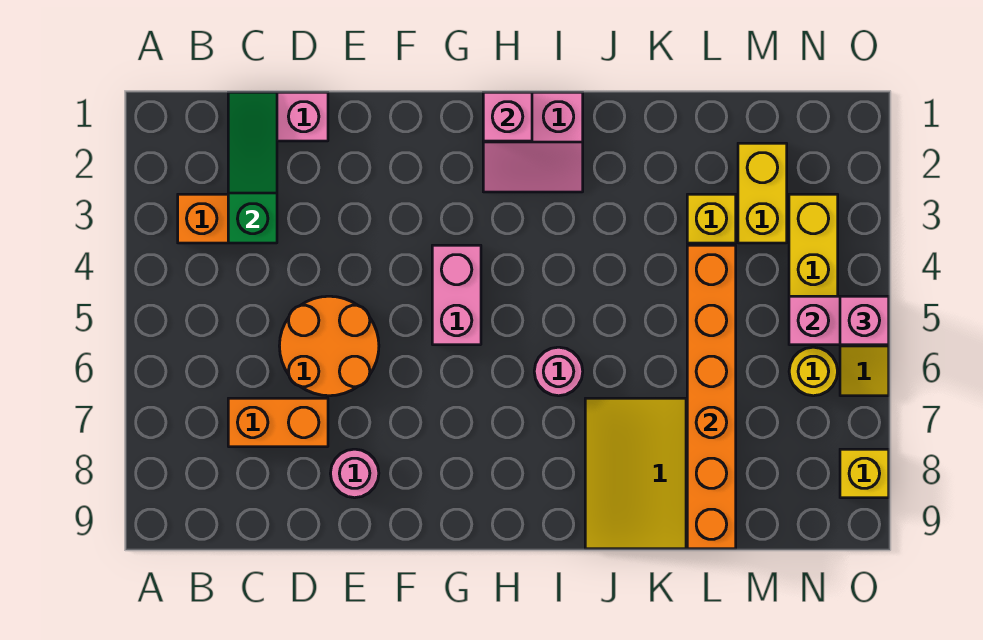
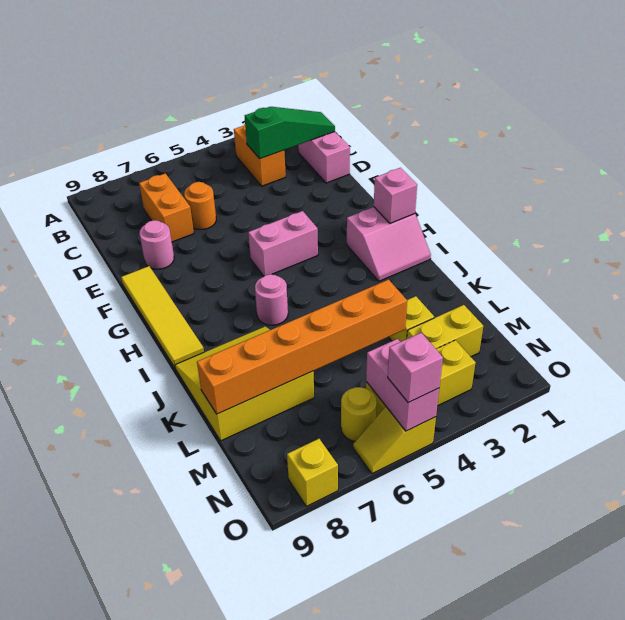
orange 2x2 round brick [279,296,379,396] -> orange 1x1 round brick [184,182,216,230]
none -> yellow 1x4 tile [121,266,204,368]
pink 2x2 slope [483,92,583,192] -> pink 2x2 slope turned to [347,207,431,281]

